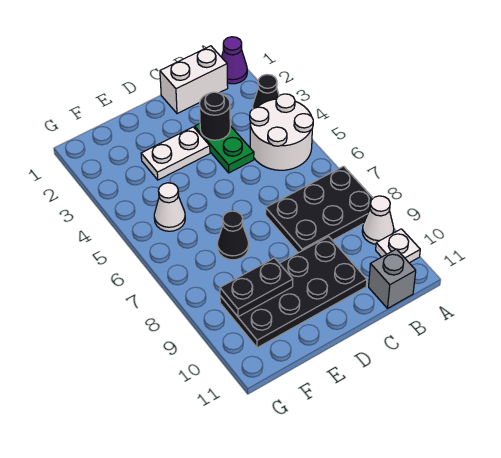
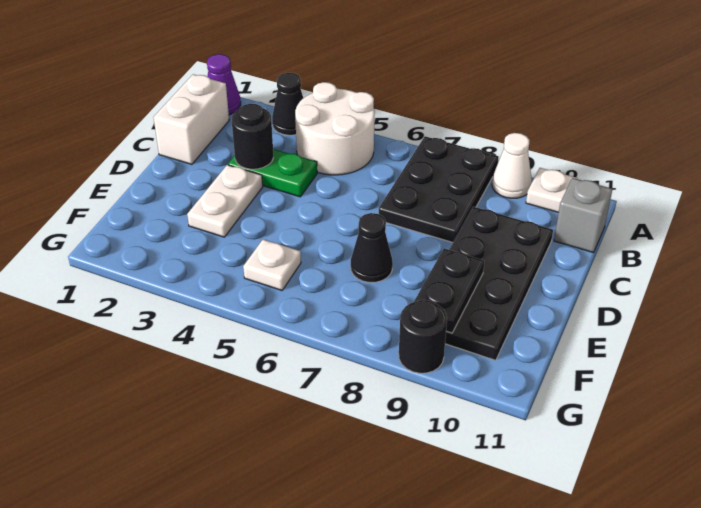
white 1x1 cone [154,183,185,231] -> white 1x1 plate [243,239,301,290]
none -> black 1x1 round brick [399,300,447,373]

